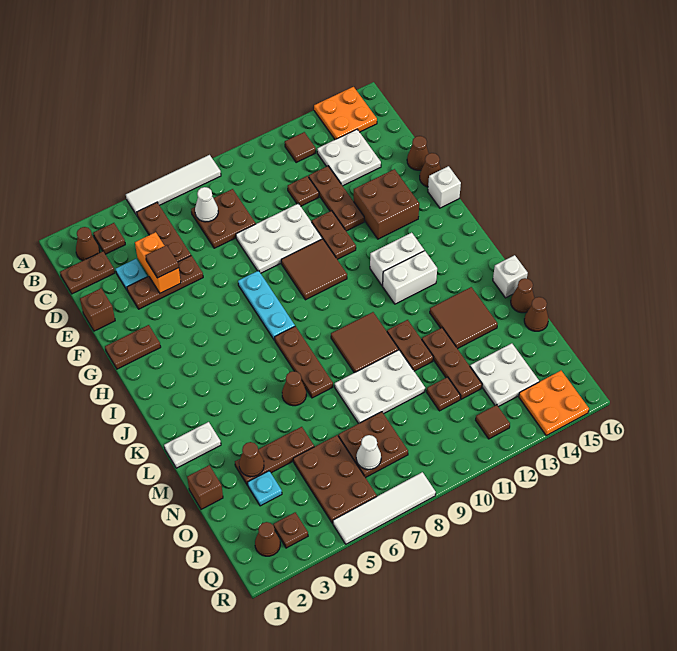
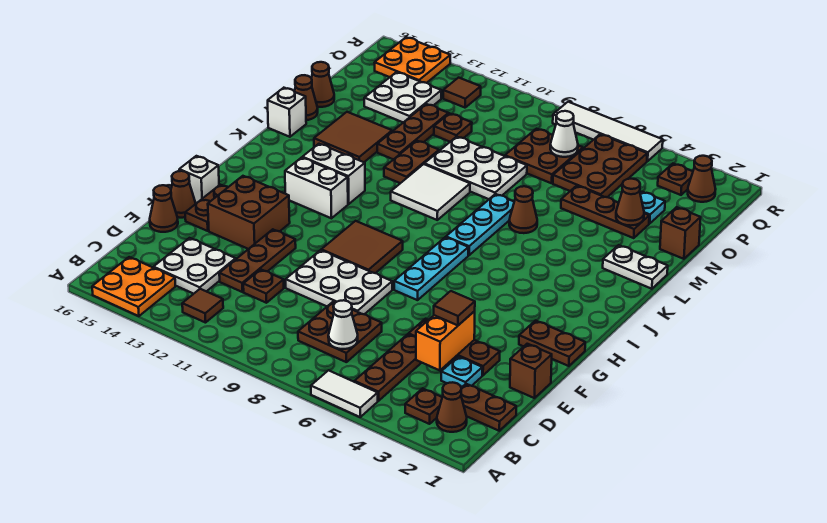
white 1x4 tile [126,155,221,215] -> white 1x2 tile [311,370,378,417]
brown 1x2 plate [312,211,356,259] -> brown 1x2 plate moved to [185,185,228,231]
brown 1x3 plate [275,326,333,398] -> cyan 1x3 plate [446,194,514,255]
brown 2x2 tile [331,312,399,373] -> white 2x2 tile [391,164,470,220]

